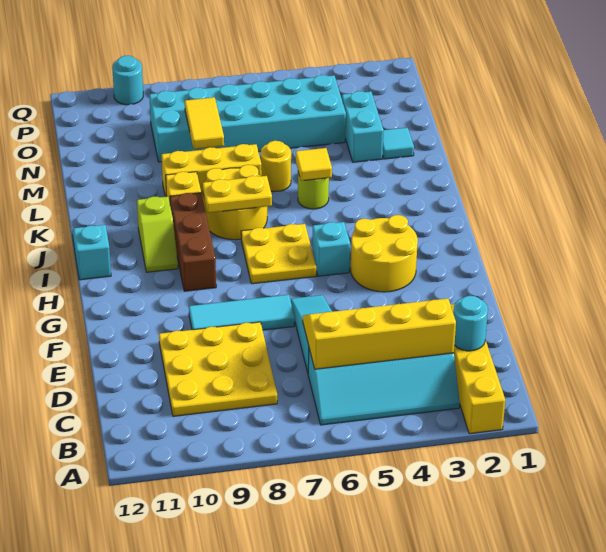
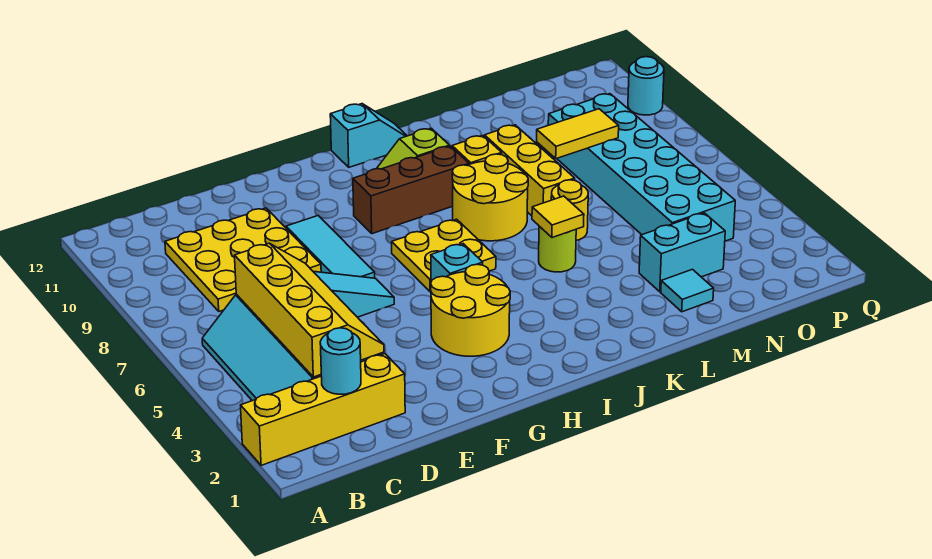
yellow 1x2 plate [203,176,272,213] -> none

